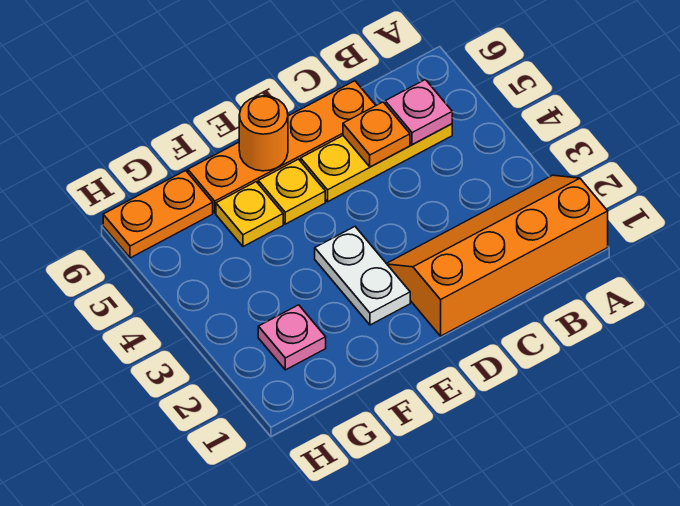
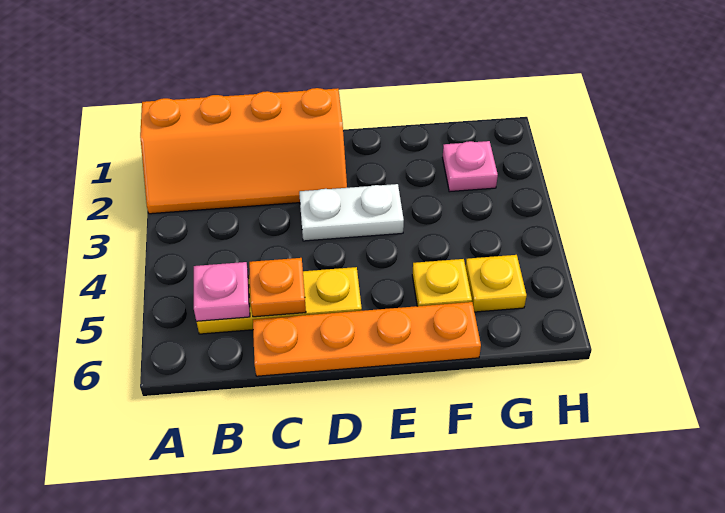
white 1x2 plate [315,227,410,325] -> white 1x2 plate turned to [299,184,404,241]
yellow 1x1 plate [258,159,325,224] -> yellow 1x1 plate moved to [465,255,527,312]
orange 1x1 round brick [239,96,288,171] -> none
orange 1x2 plate [103,170,213,258] -> none

